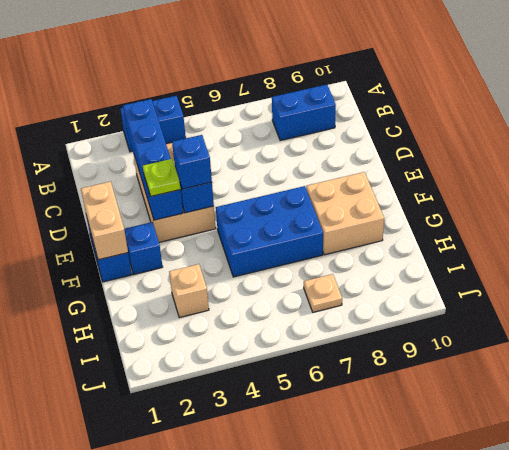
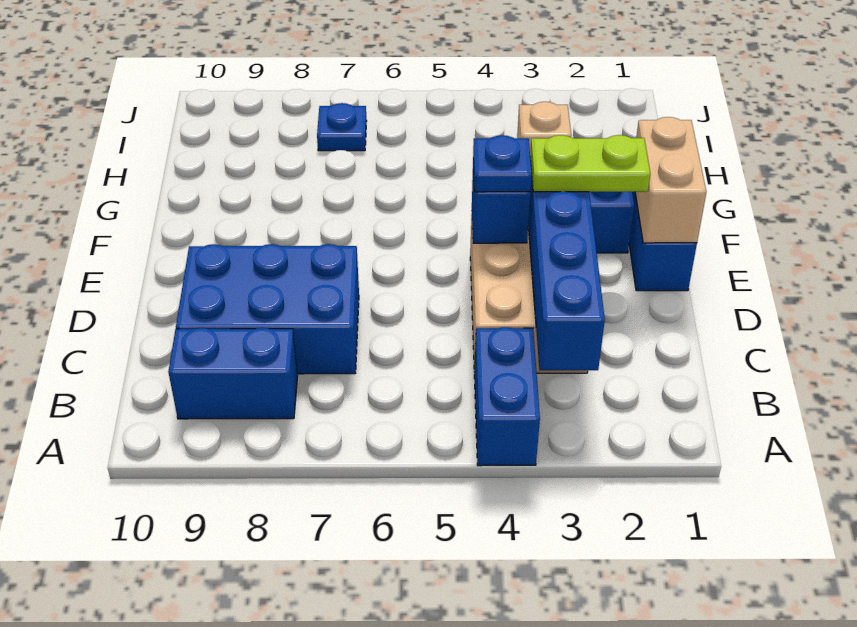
blue 1x2 brick [120,96,186,152] -> blue 1x2 brick turned to [474,327,540,466]
lime 1x1 plate [143,159,181,196] -> lime 1x2 plate [530,135,650,192]
blue 1x1 brick [172,135,212,189] -> blue 1x1 plate [473,135,532,192]
blue 2x3 brick [216,186,323,277] -> blue 2x3 brick moved to [176,244,359,374]
tan 2x2 brick [306,172,384,255] -> none
tan 1x1 plate [304,274,342,312] -> blue 1x1 plate [317,103,367,151]

